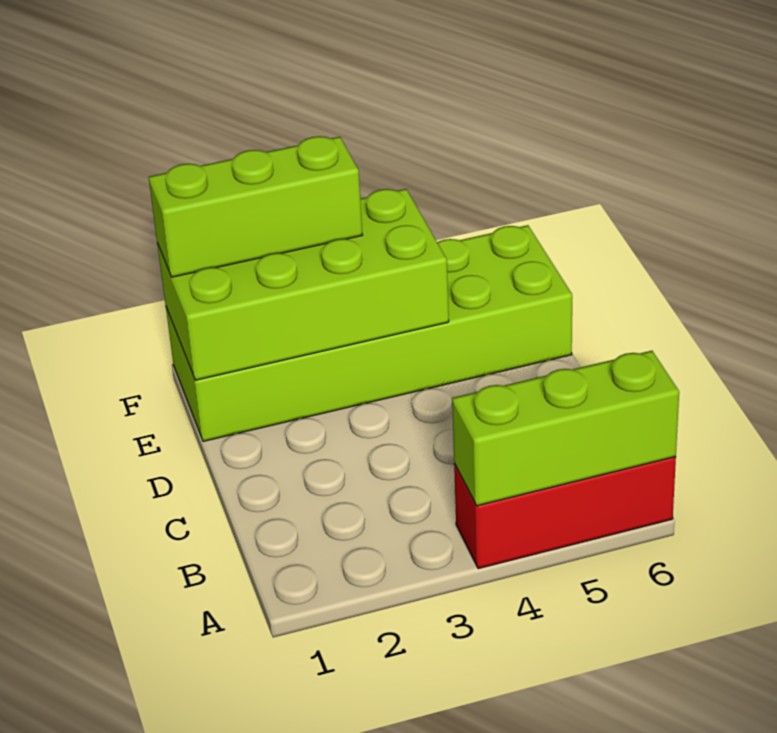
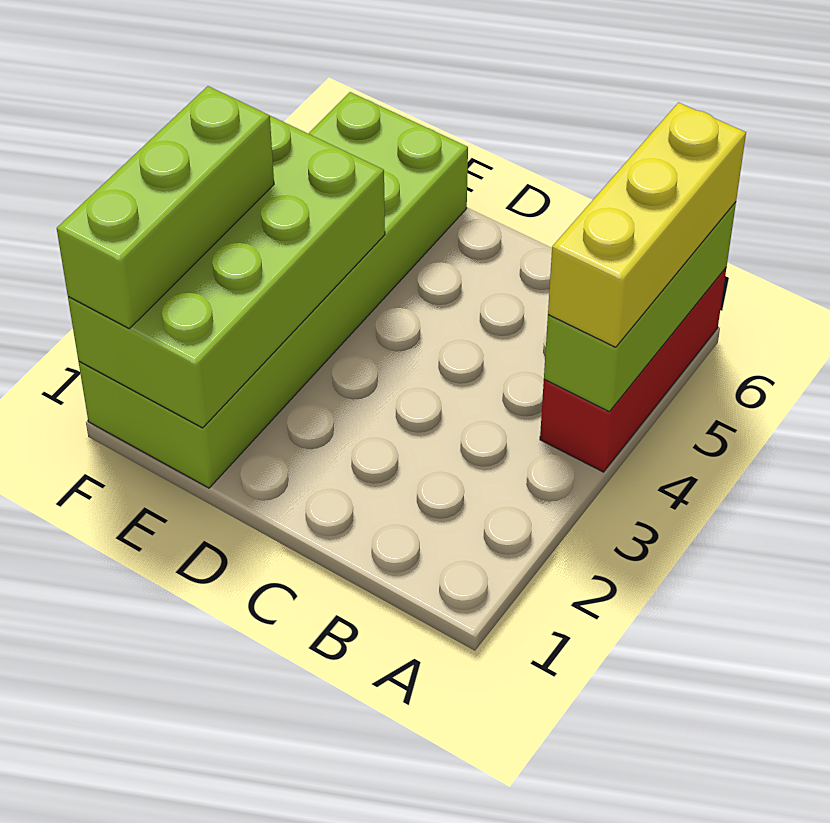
none -> yellow 1x3 brick [548,103,746,347]

